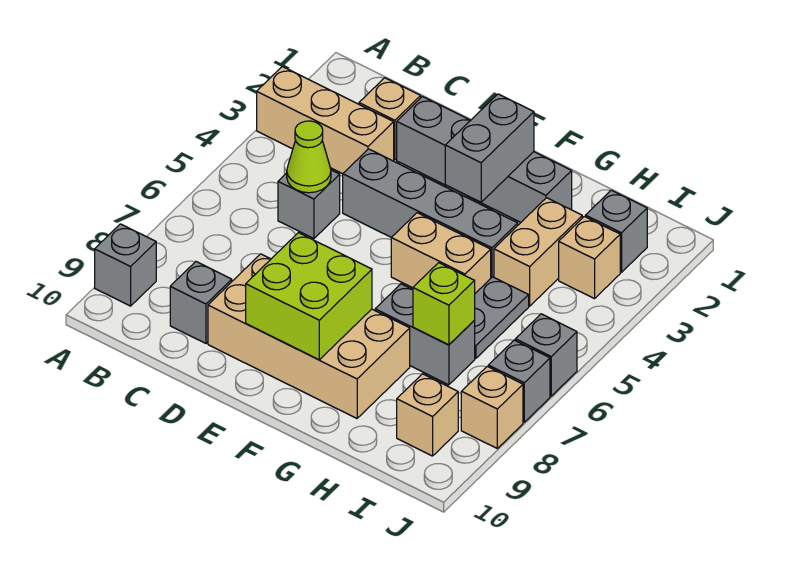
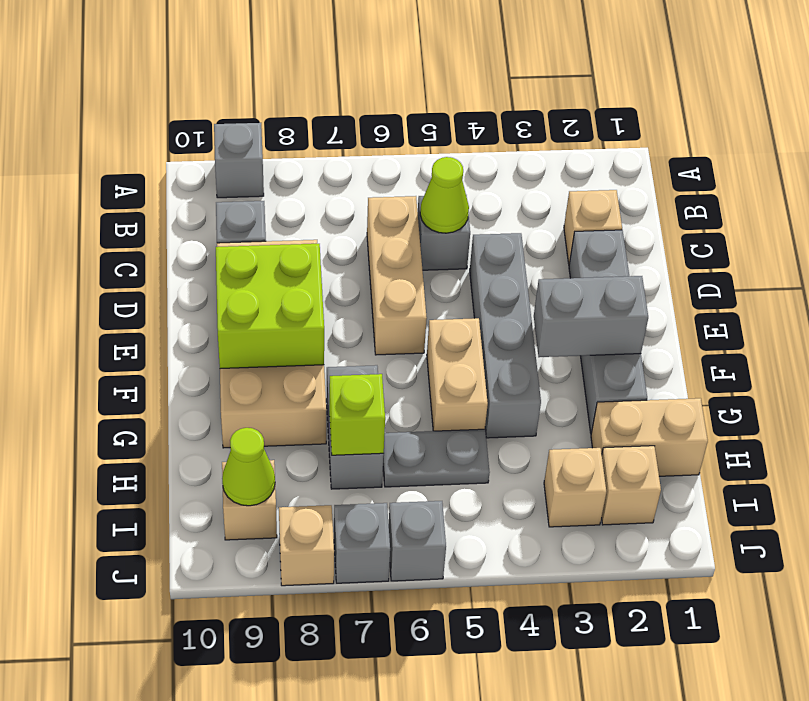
tan 1x3 brick [257,67,394,174] -> tan 1x3 brick moved to [367,196,427,355]
tan 1x2 brick [494,198,582,306] -> tan 1x2 brick moved to [591,398,708,476]
grey 1x1 brick [586,190,647,272] -> tan 1x1 brick [601,446,661,525]
none -> lime 1x1 cone [222,428,275,506]

